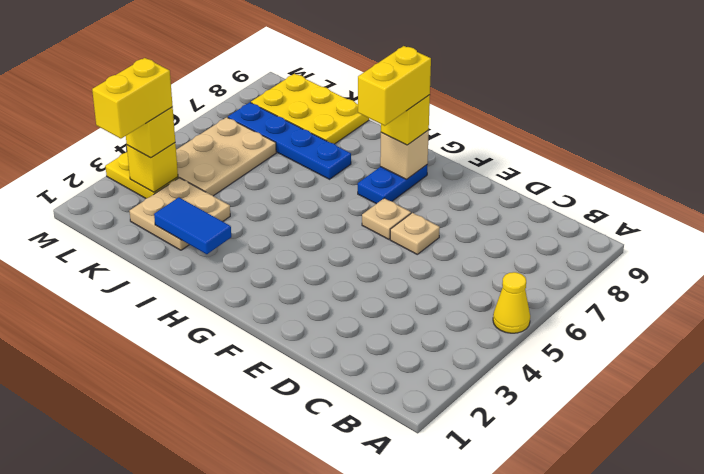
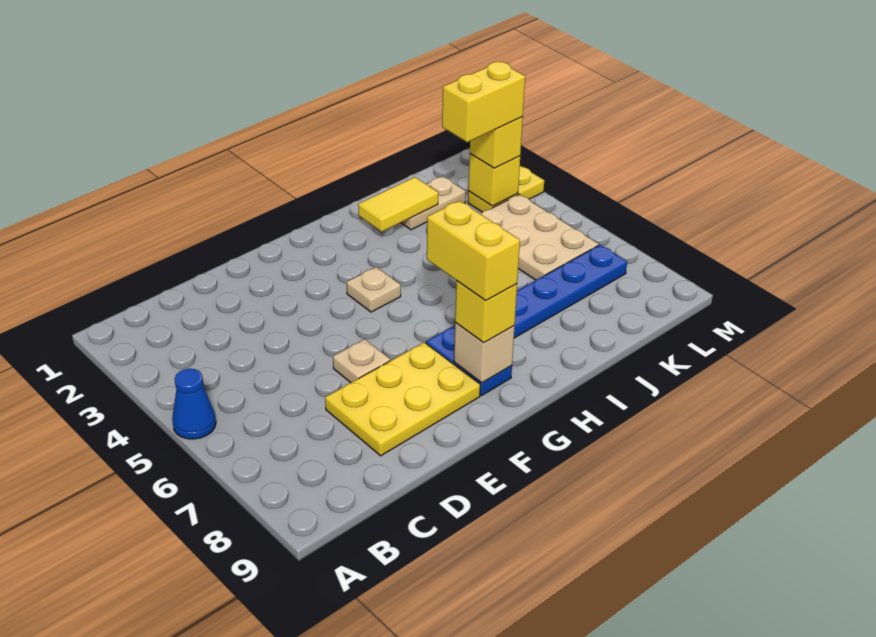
yellow 1x1 cone [493,272,530,333] -> blue 1x1 cone [172,369,216,439]
tan 1x1 plate [362,198,411,239] -> tan 1x1 plate moved to [347,267,401,312]
blue 1x2 tile [154,197,231,254] -> yellow 1x2 tile [358,177,438,232]
tan 2x2 plate [129,178,230,250] -> tan 1x2 plate [401,176,466,230]
yellow 2x3 plate [251,74,369,144] -> yellow 2x3 plate moved to [325,342,480,456]
yellow 1x2 brick [92,58,173,139] -> yellow 1x2 brick turned to [442,62,525,142]

